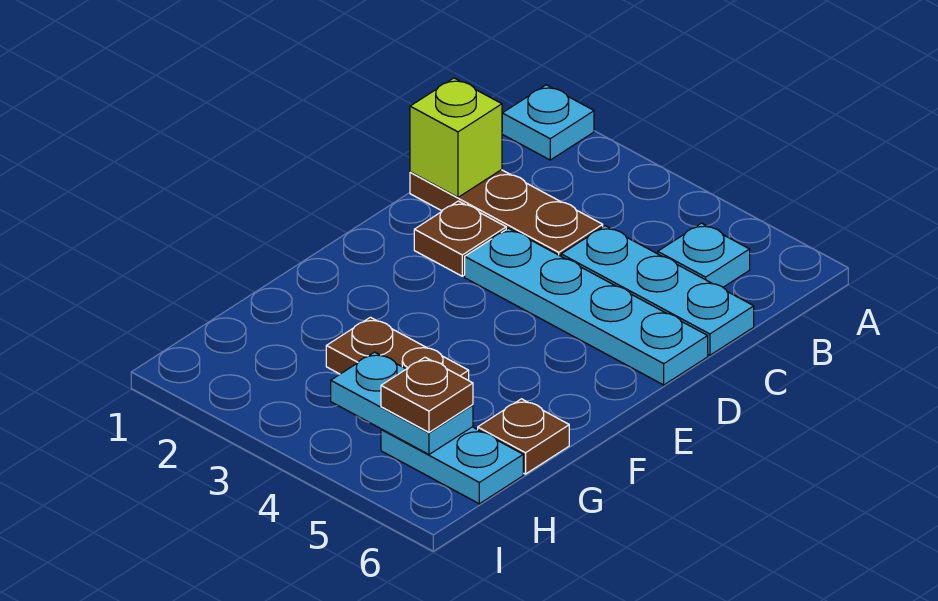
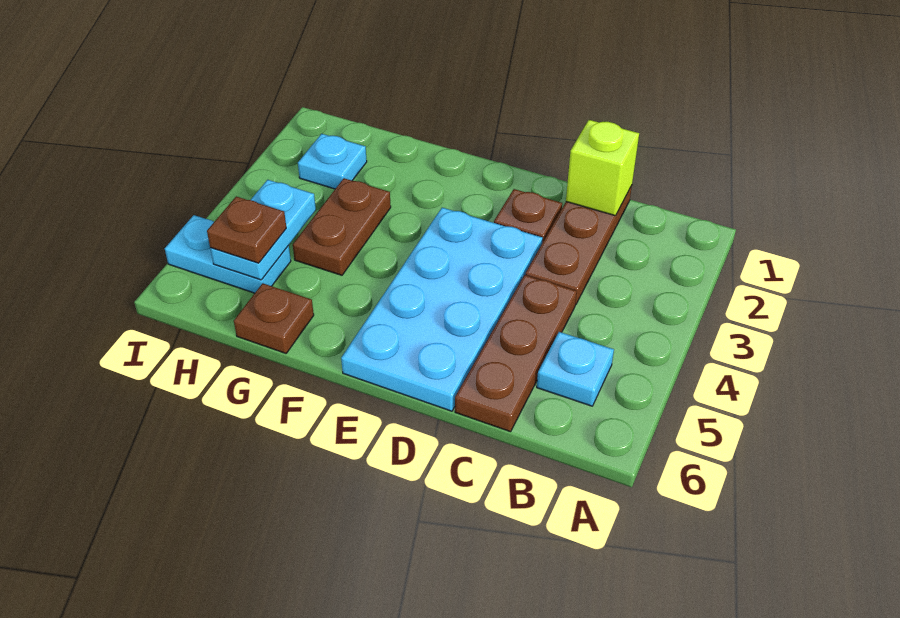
cyan 1x1 plate [502,85,594,160] -> cyan 1x1 plate moved to [298,134,367,189]
cyan 1x3 plate [561,226,754,355] -> brown 1x3 plate [455,275,577,432]
cyan 1x4 plate [465,228,708,385] -> cyan 2x4 plate [341,208,543,411]
cyan 1x2 plate [381,427,523,504] -> cyan 1x2 plate turned to [165,215,291,293]

